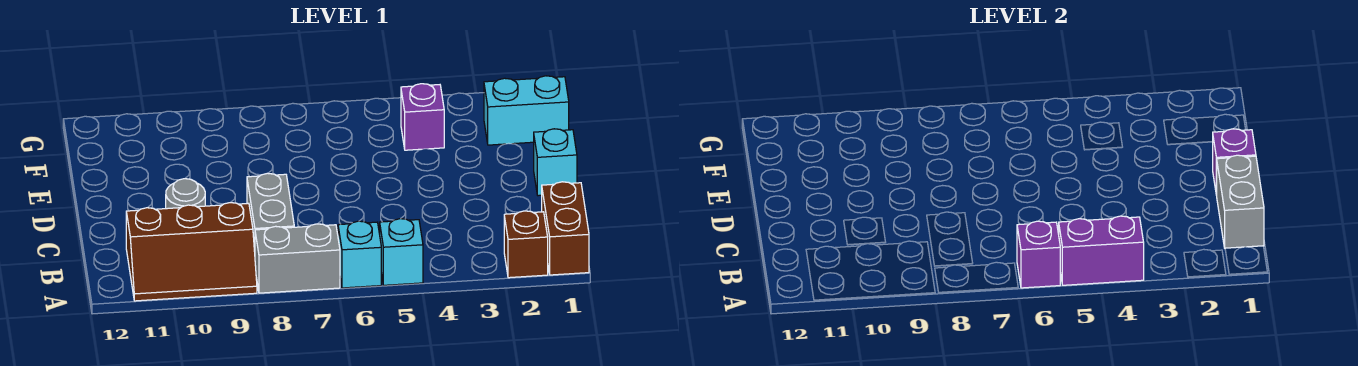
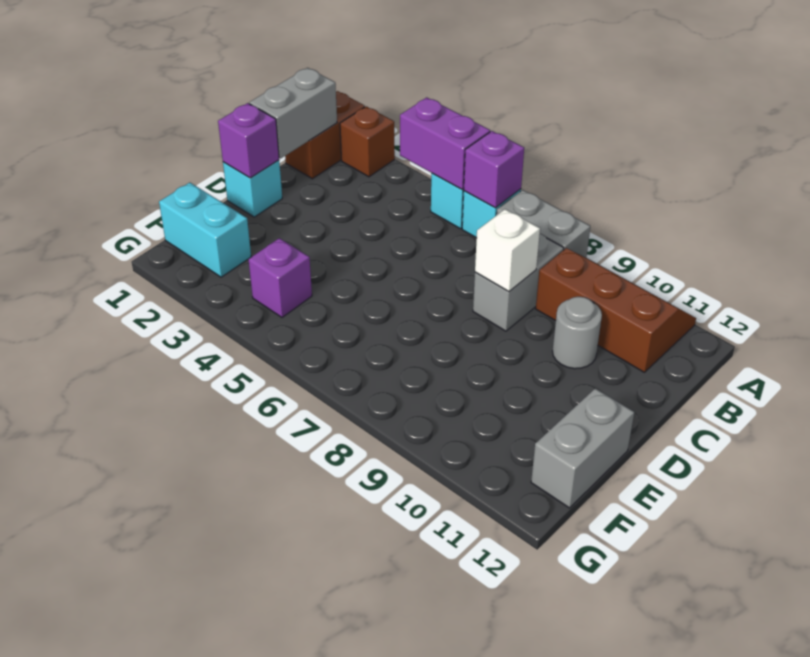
none -> white 1x1 brick [475,209,540,291]
none -> grey 1x2 brick [531,388,634,508]

